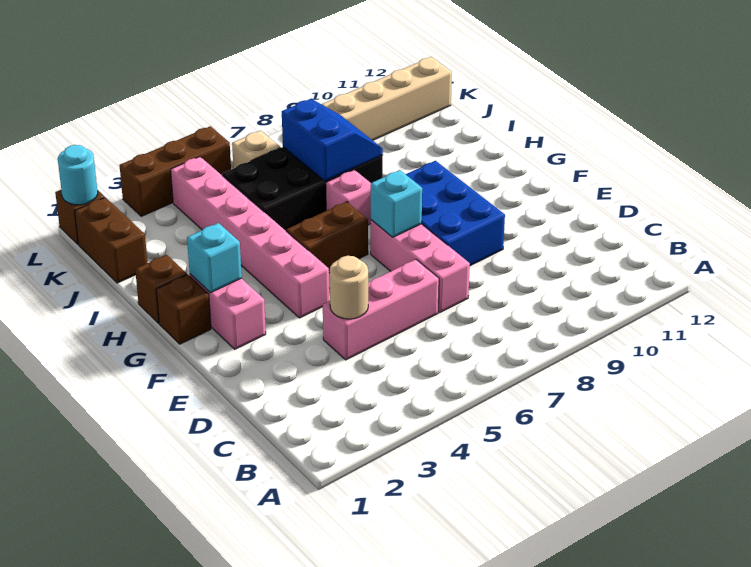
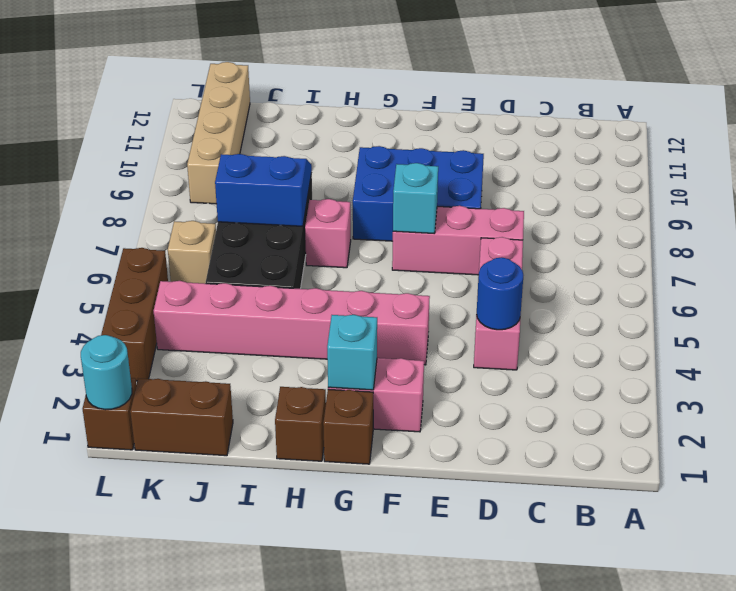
tan 1x1 round brick [330,256,368,319] -> blue 1x1 round brick [477,257,523,330]
brown 1x2 brick [286,202,368,273] -> none

